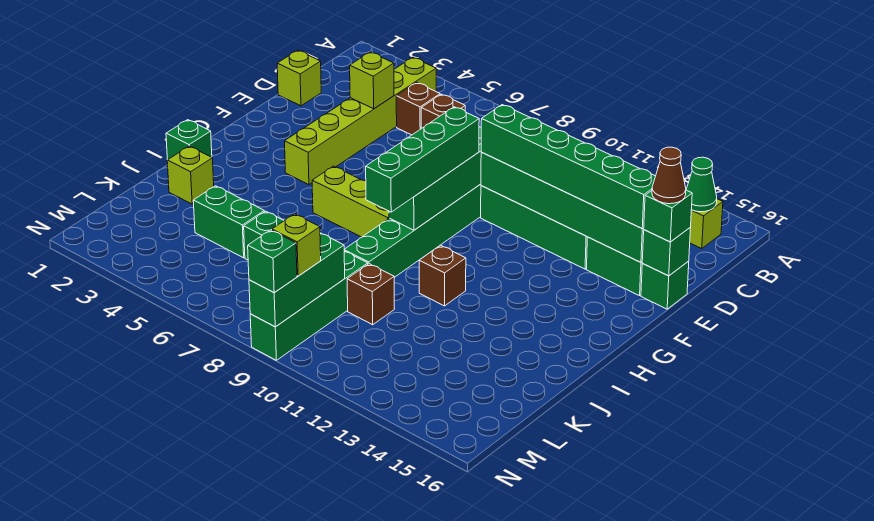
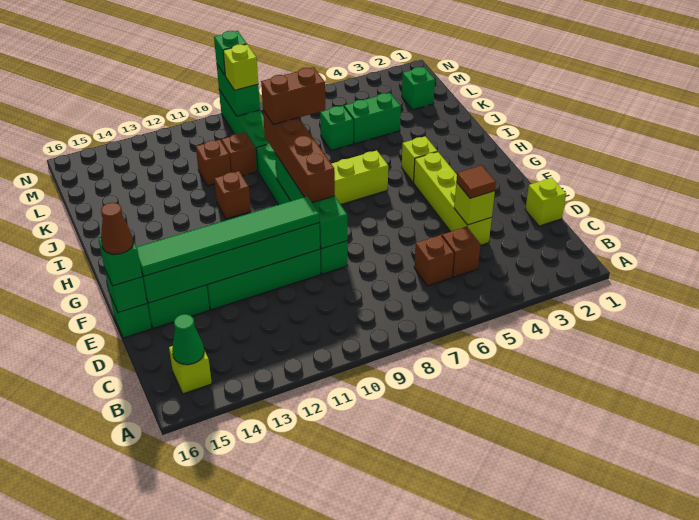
lime 1x6 brick [285,57,437,185] -> lime 1x4 brick [414,152,492,245]
none -> brown 1x1 tile [456,165,496,198]
green 1x6 brick [481,105,655,229] -> green 1x6 tile [137,196,319,276]
green 1x4 brick [366,107,479,212] -> brown 1x4 brick [263,110,335,203]
green 1x1 brick [166,120,212,160] -> green 1x1 brick moved to [402,67,435,110]
none -> brown 1x2 brick [261,67,325,124]
lime 1x1 brick [167,146,214,204] -> lime 1x1 brick moved to [402,136,437,183]
none -> brown 1x1 brick [196,140,231,186]
green 1x3 brick [249,233,345,327] -> green 1x2 brick [217,65,260,116]

